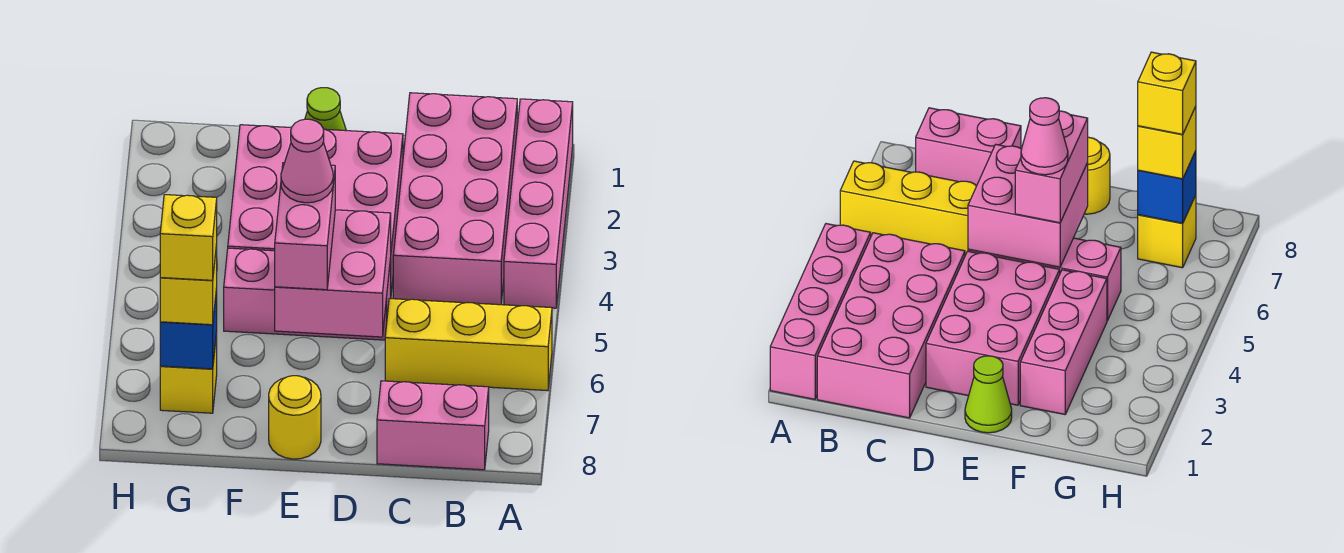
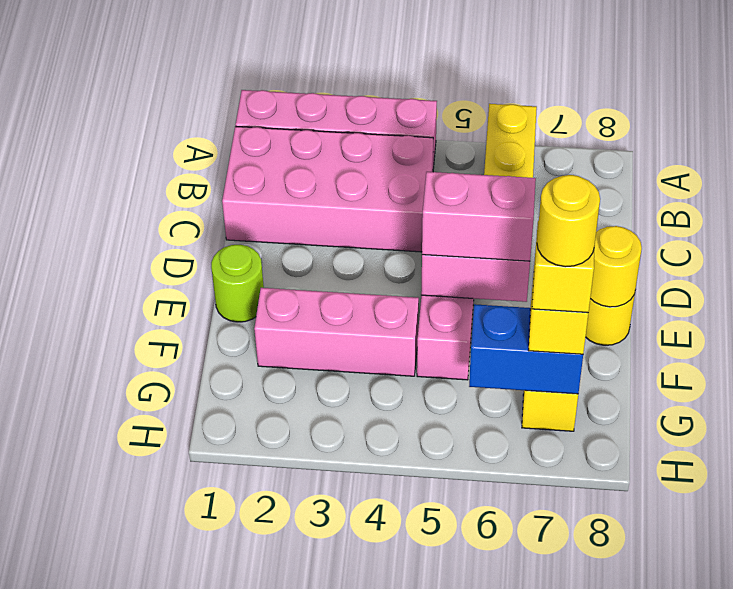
pink 1x2 brick [377,381,489,470] -> none
pink 2x3 brick [323,129,403,292] -> none
lime 1x1 cone [305,88,346,131] -> lime 1x1 round brick [211,245,264,322]
pink 1x1 cone [281,119,333,203] -> none
none -> yellow 1x1 round brick [590,226,642,307]
blue 1x1 brick [160,289,217,369] -> blue 1x2 brick [469,304,583,394]
none -> yellow 1x1 round brick [537,175,600,267]

